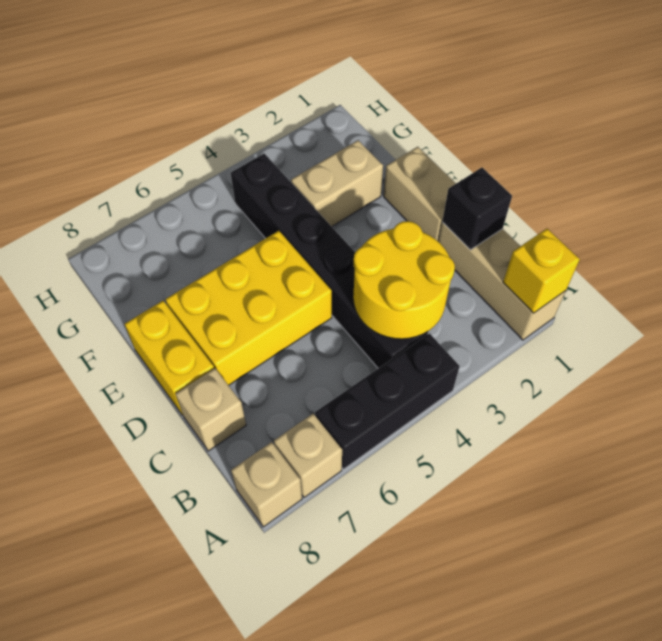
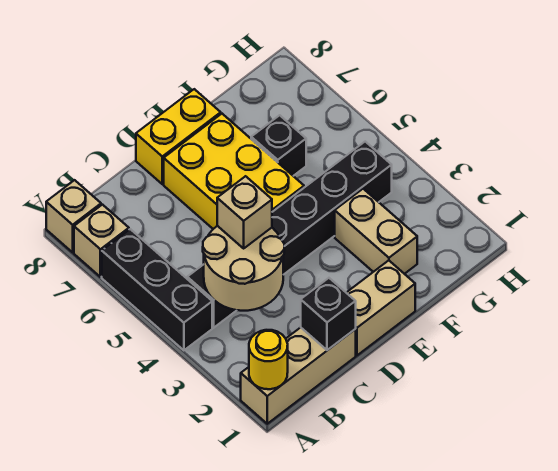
yellow 1x1 brick [503,229,580,313] -> yellow 1x1 round brick [249,330,288,389]
yellow 2x2 round brick [353,221,455,339] -> tan 2x2 round brick [203,226,284,311]
tan 1x1 brick [176,368,246,451] -> tan 1x1 brick moved to [217,176,272,248]
none -> black 1x1 brick [251,115,306,176]

